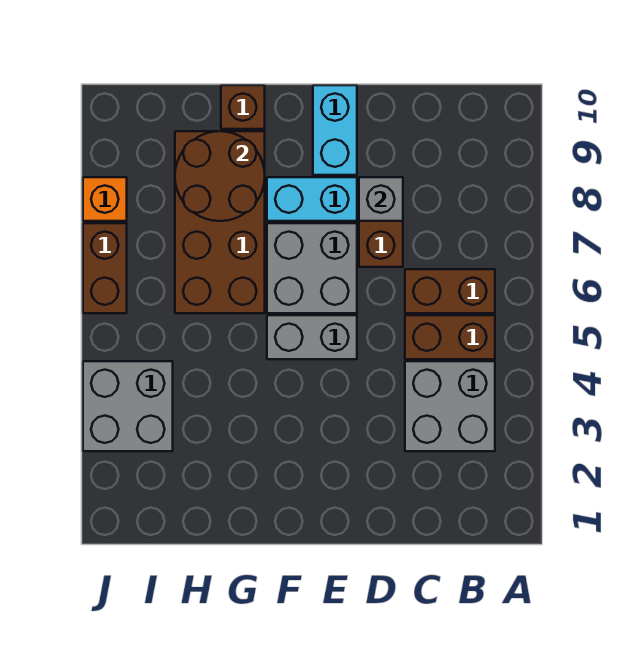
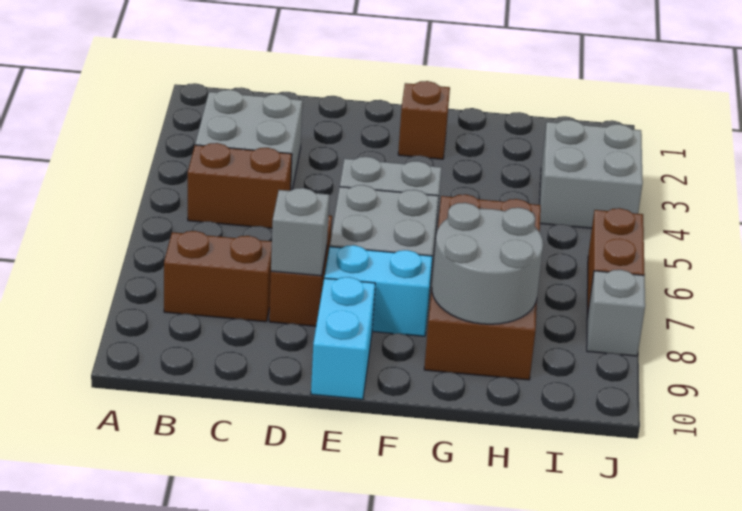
brown 1x2 brick [405,269,495,313] -> brown 1x2 brick moved to [164,231,272,322]
brown 2x2 round brick [175,131,265,221] -> grey 2x2 round brick [432,203,543,324]
brown 1x1 brick [221,85,265,129] -> brown 1x1 brick moved to [398,81,450,159]
orange 1x1 brick [83,177,127,221] -> grey 1x1 brick [587,270,645,356]

